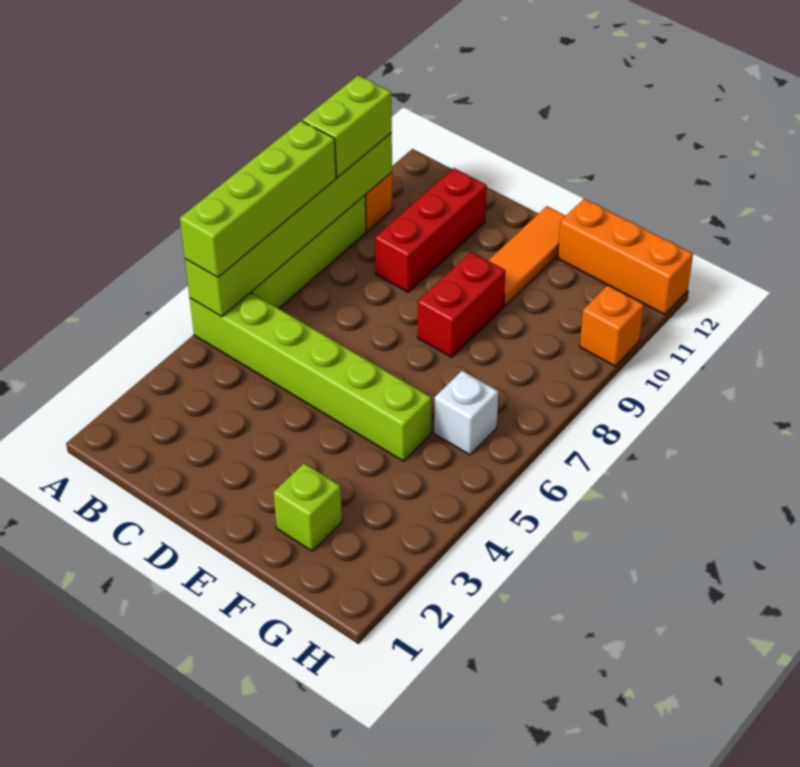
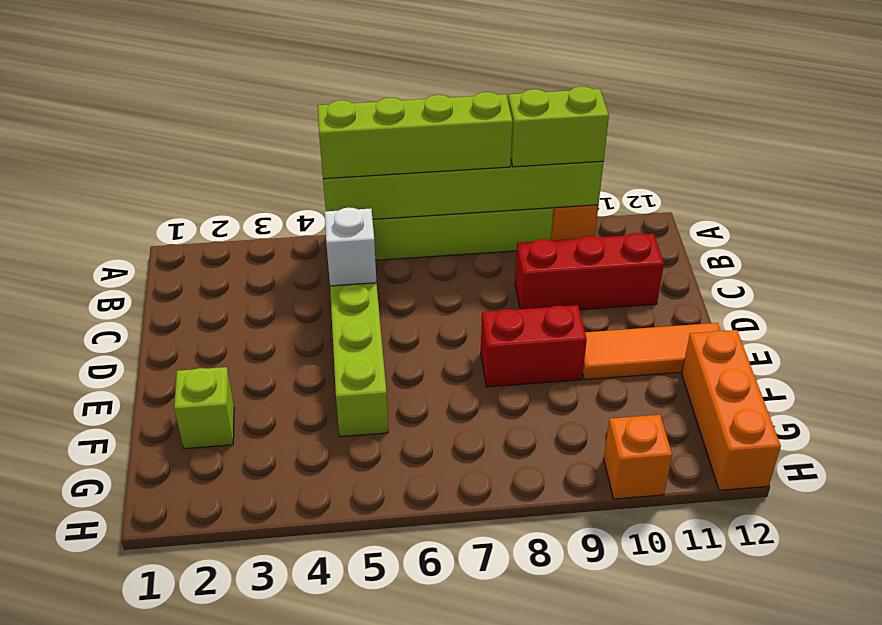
white 1x1 brick [434,371,498,455] -> white 1x1 brick moved to [325,207,377,286]

